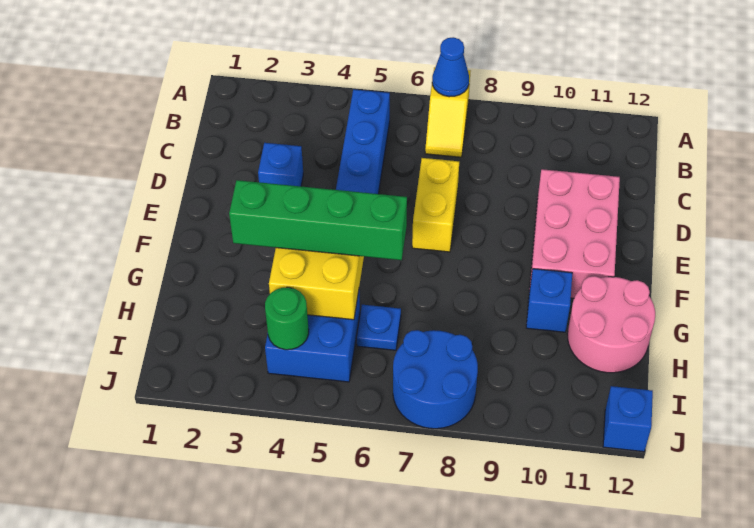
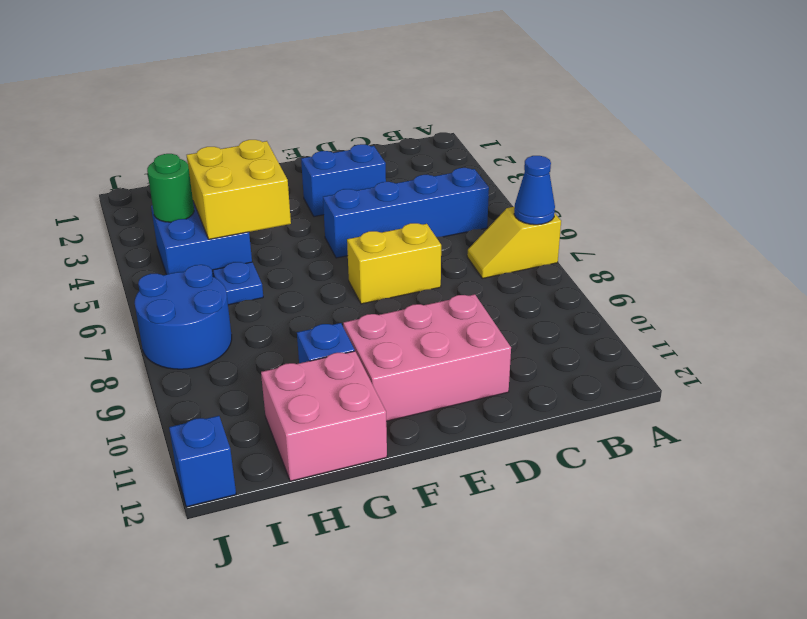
blue 1x1 brick [258,143,303,186] -> blue 1x2 brick [301,144,386,217]
green 1x4 brick [229,180,407,260] -> none
pink 2x2 round brick [567,276,655,373] -> pink 2x2 brick [261,351,387,481]

